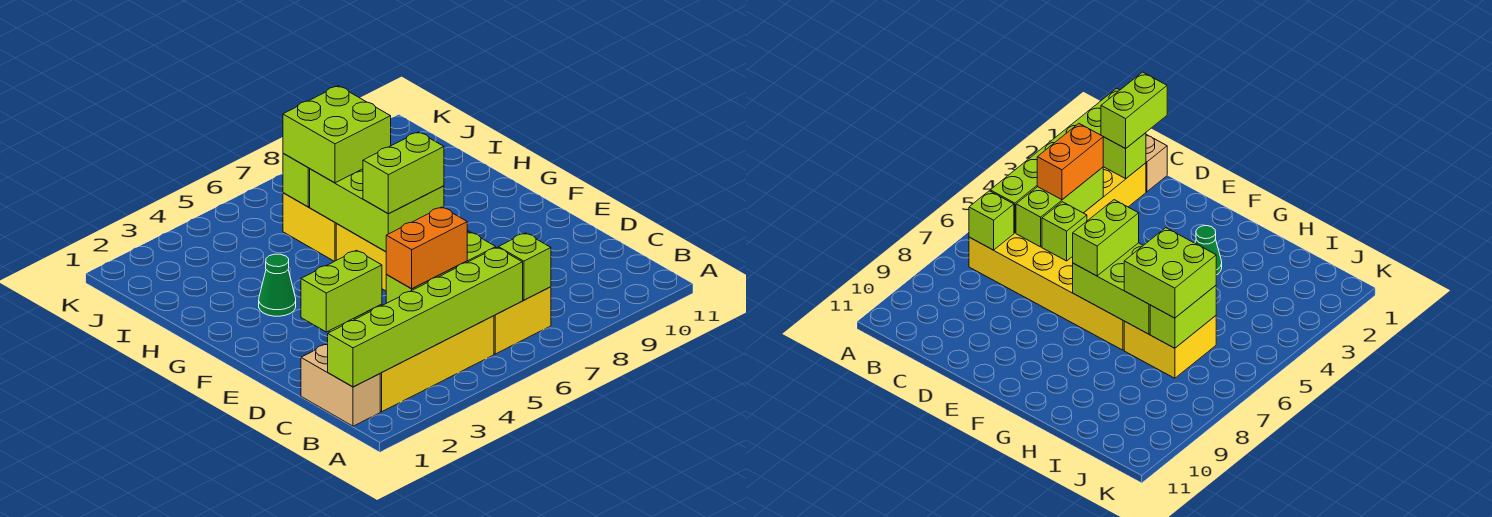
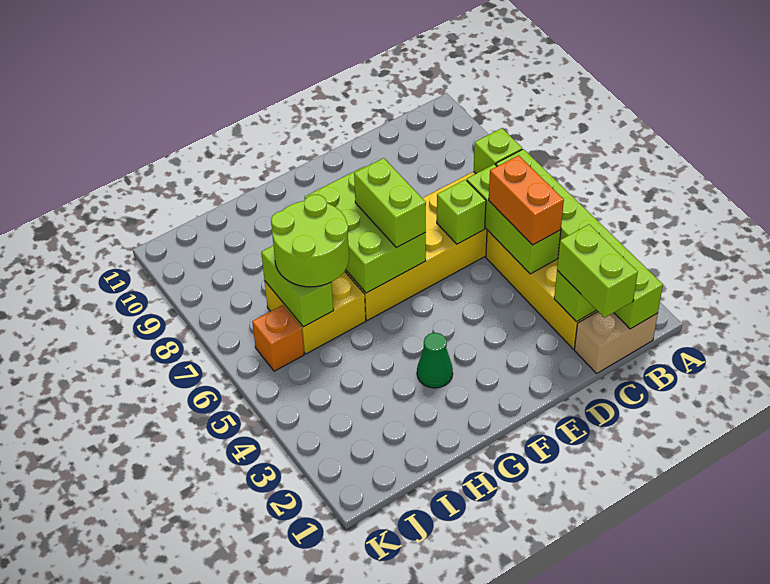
lime 2x3 brick [310,169,444,251] -> lime 2x3 brick turned to [305,167,426,293]
lime 2x2 brick [283,86,391,183] -> lime 2x2 round brick [271,194,349,287]
none -> orange 1x1 brick [252,305,304,371]

